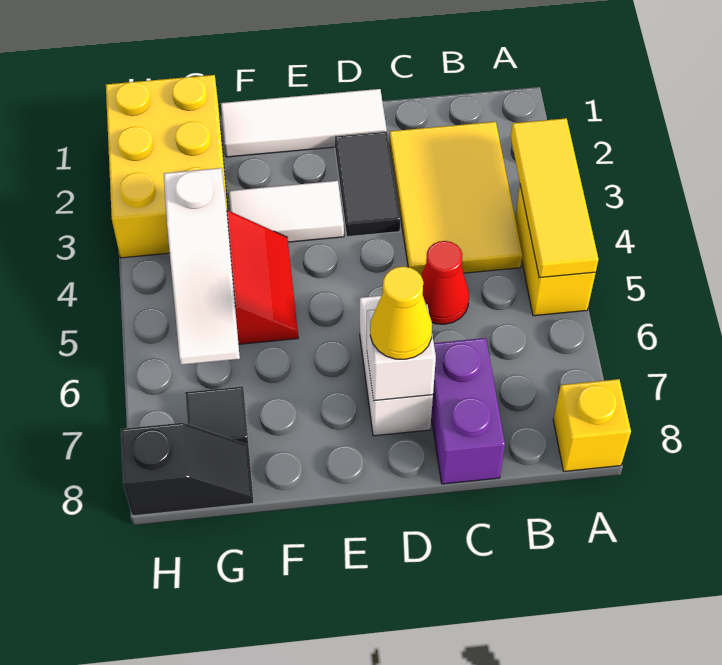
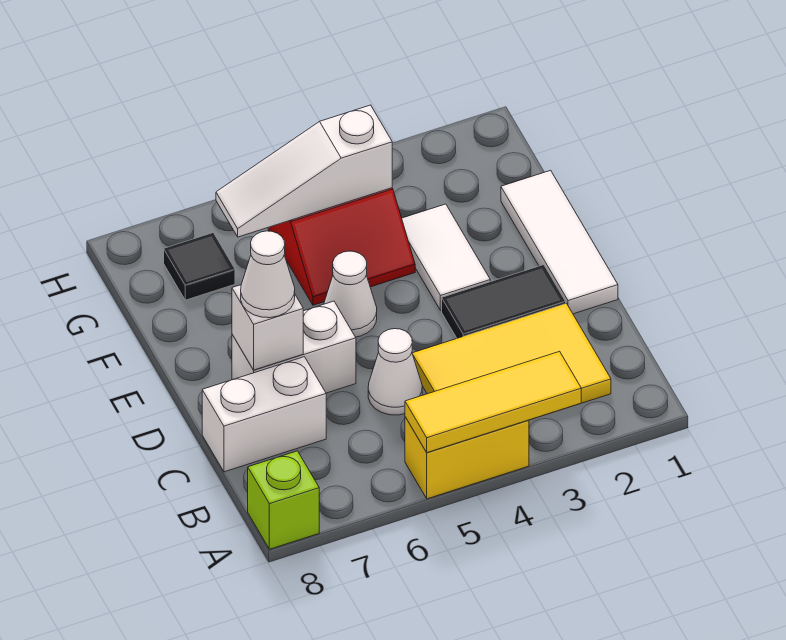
yellow 1x1 brick [553,379,631,471] -> lime 1x1 brick [248,451,319,549]
red 1x1 cone [421,241,469,324] -> white 1x1 cone [368,329,422,415]
purple 1x2 brick [431,338,505,484] -> white 1x2 brick [202,357,326,472]
yellow 1x1 cone [370,267,432,359] -> white 1x1 cone [241,231,295,318]
none -> white 1x1 cone [324,251,377,337]
yellow 2x3 brick [106,75,228,258] -> none
black 1x2 slope [121,423,254,516] -> none

